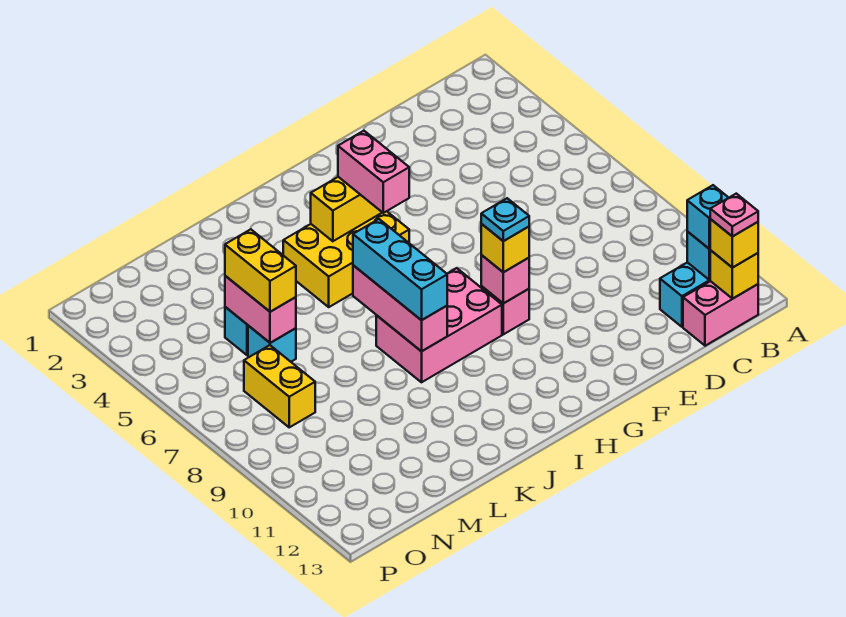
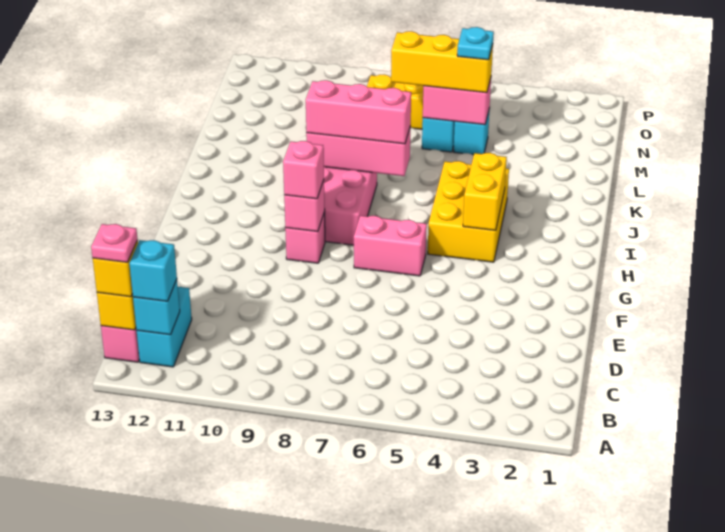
yellow 1x1 brick [481,224,529,272] -> pink 1x1 brick [283,141,324,199]
cyan 1x1 plate [481,198,529,241] -> cyan 1x1 plate moved to [457,27,494,60]
pink 1x2 brick [338,131,409,213] -> pink 1x2 brick moved to [354,216,427,276]
cyan 1x3 brick [353,219,447,320] -> pink 1x3 brick [306,80,411,144]
yellow 1x2 brick [225,229,296,312] -> yellow 1x3 brick [391,31,493,93]

